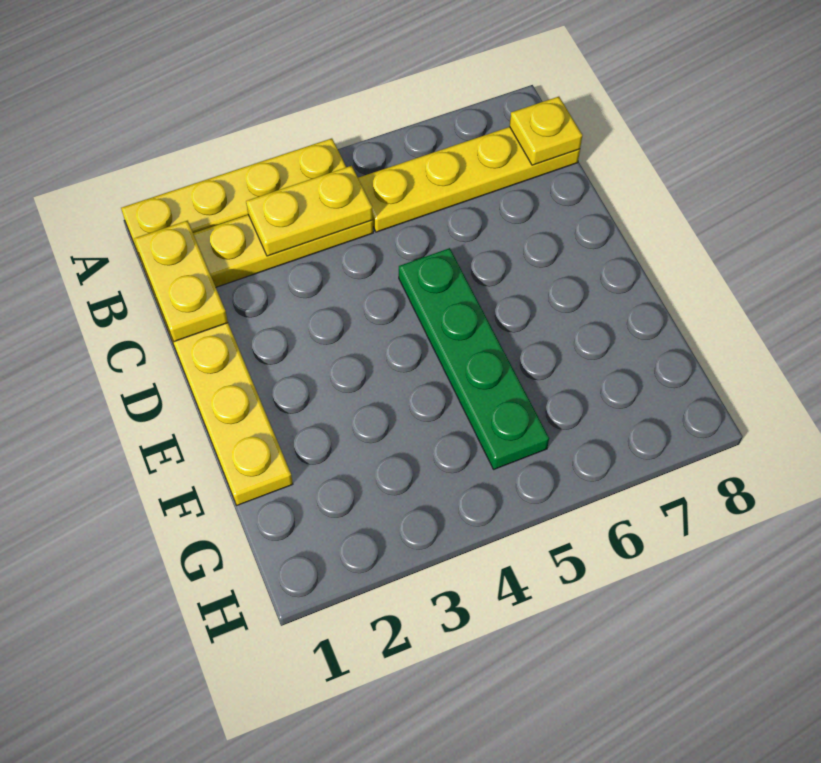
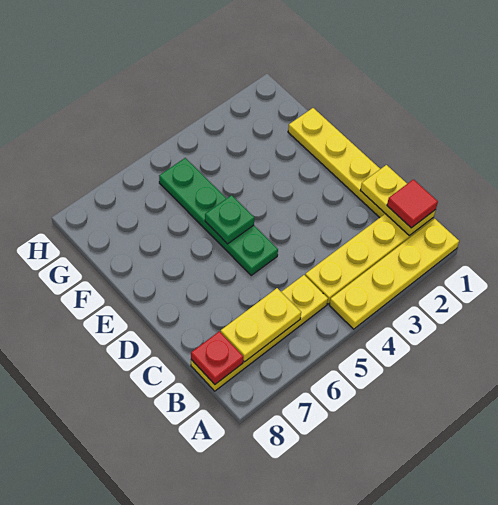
none -> red 1x1 tile [387,179,438,228]
yellow 1x2 plate [246,166,373,256] -> yellow 1x2 plate moved to [221,288,301,362]
yellow 1x1 plate [510,97,583,165] -> red 1x1 plate [191,331,243,384]
none -> green 1x1 plate [205,195,254,244]

